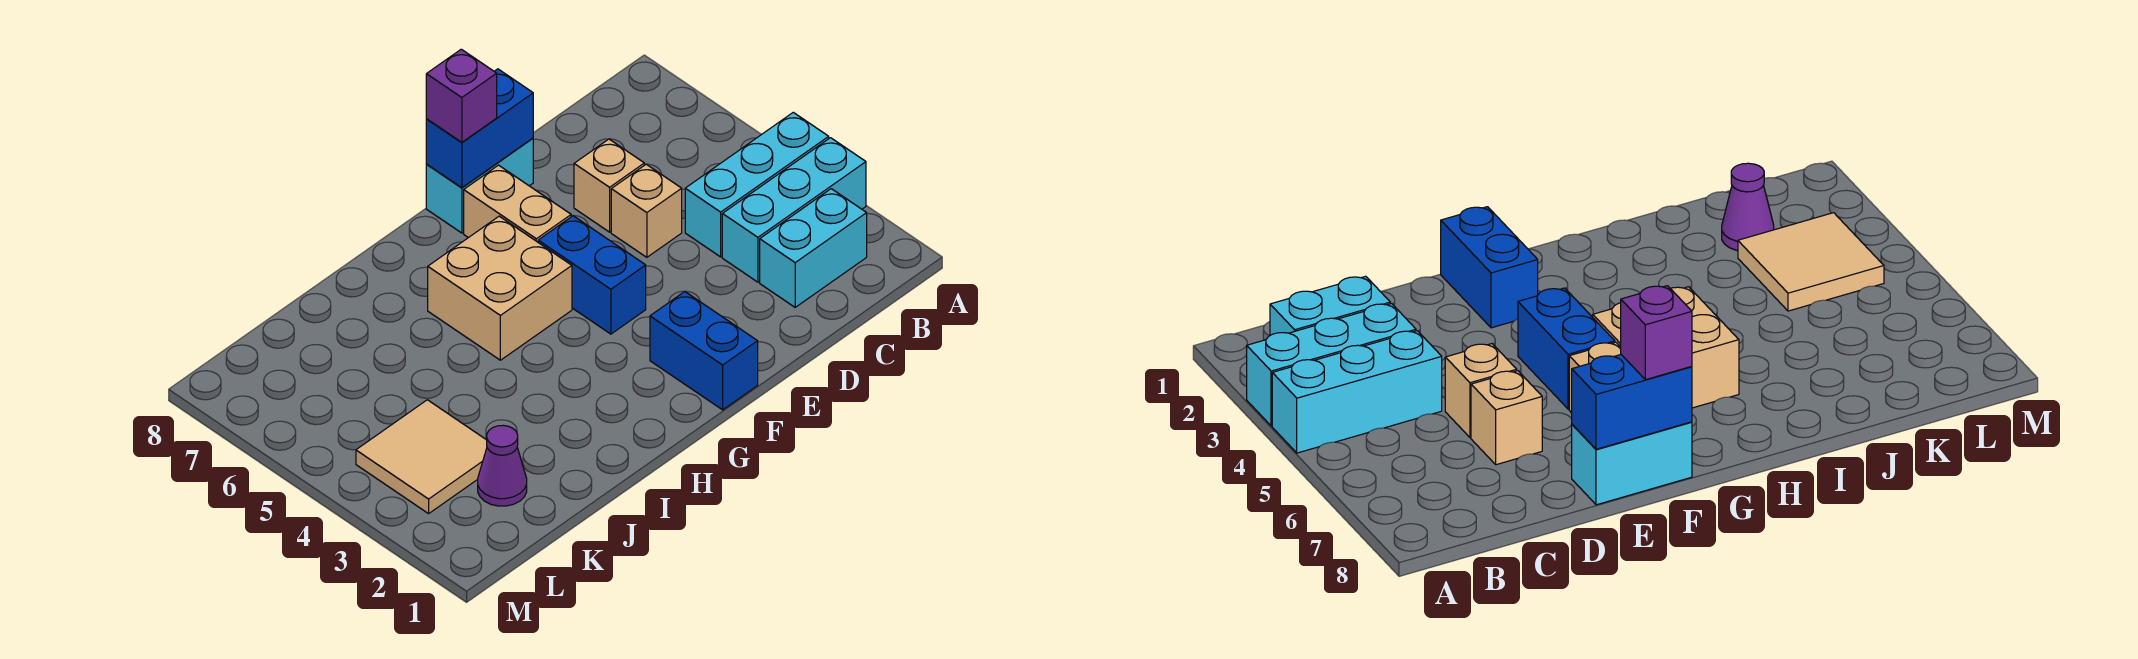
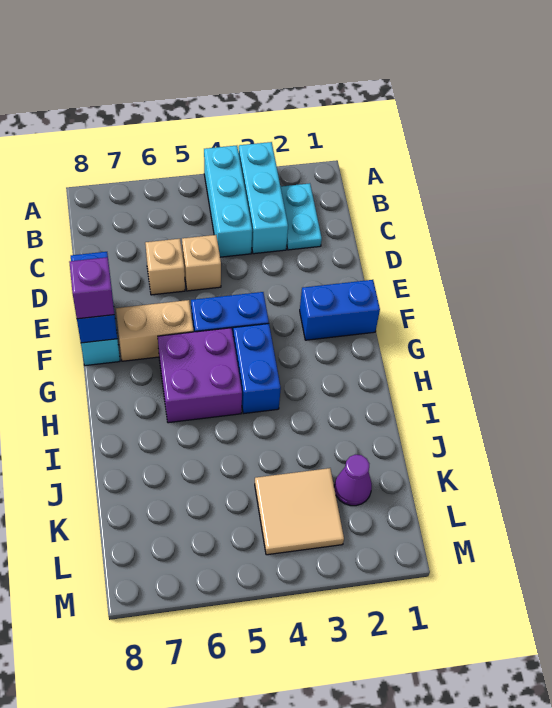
cyan 1x2 brick [760,189,867,307] -> cyan 1x2 plate [281,183,322,250]
none -> blue 1x2 brick [233,324,281,414]
tan 2x2 brick [428,216,572,360] -> purple 2x2 brick [158,328,242,423]

